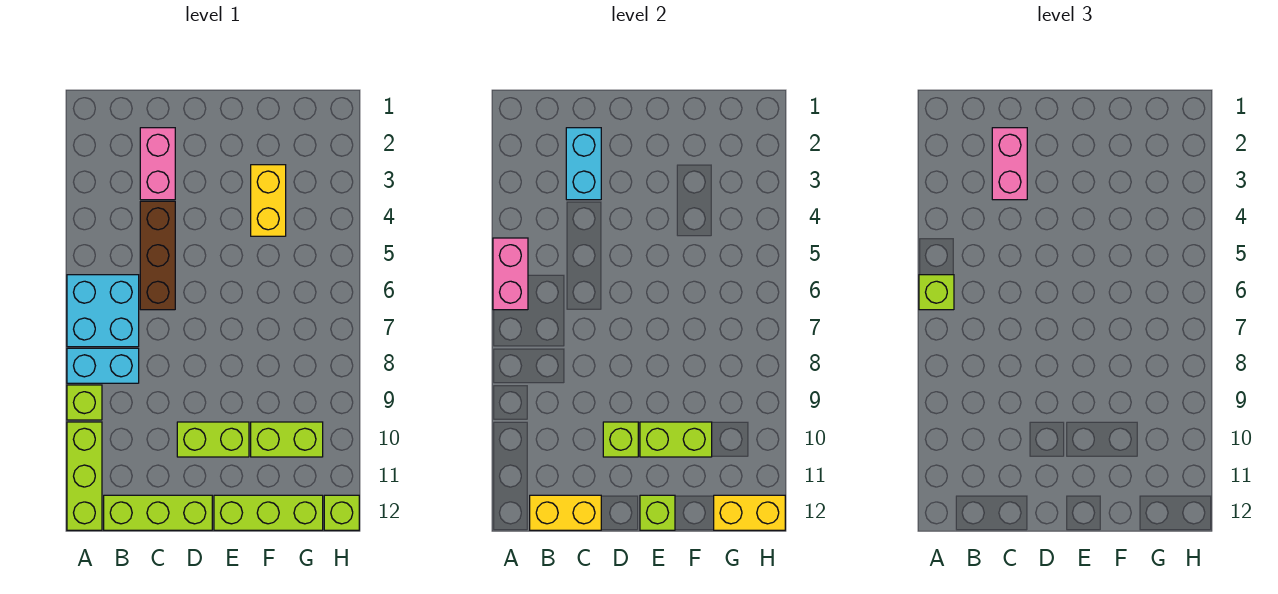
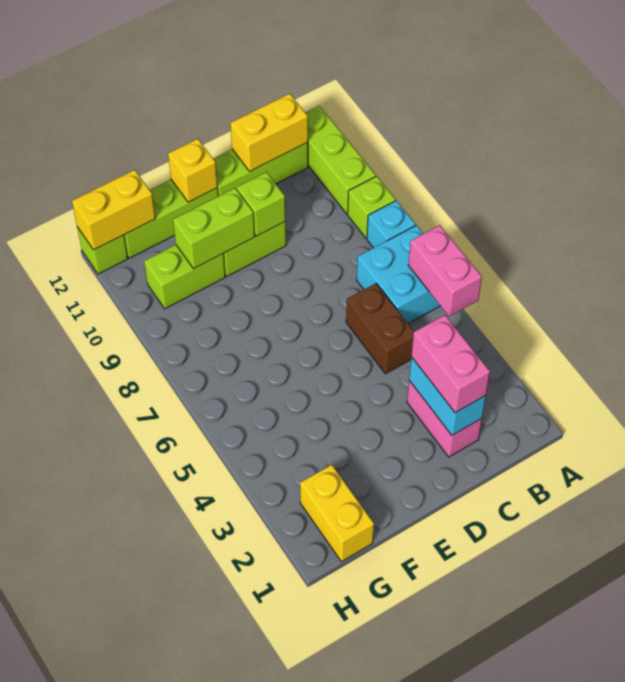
lime 1x1 brick [919,275,954,310] -> none
cyan 1x2 brick [67,348,139,383] -> cyan 1x1 brick [367,201,416,248]
brown 1x3 brick [140,201,175,310] -> brown 1x2 brick [346,283,414,374]
lime 1x1 brick [640,495,675,530] -> yellow 1x1 brick [168,139,217,202]
yellow 1x2 brick [251,165,286,236] -> yellow 1x2 brick moved to [300,465,374,562]

